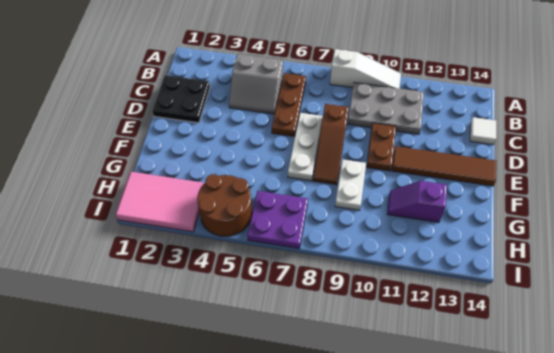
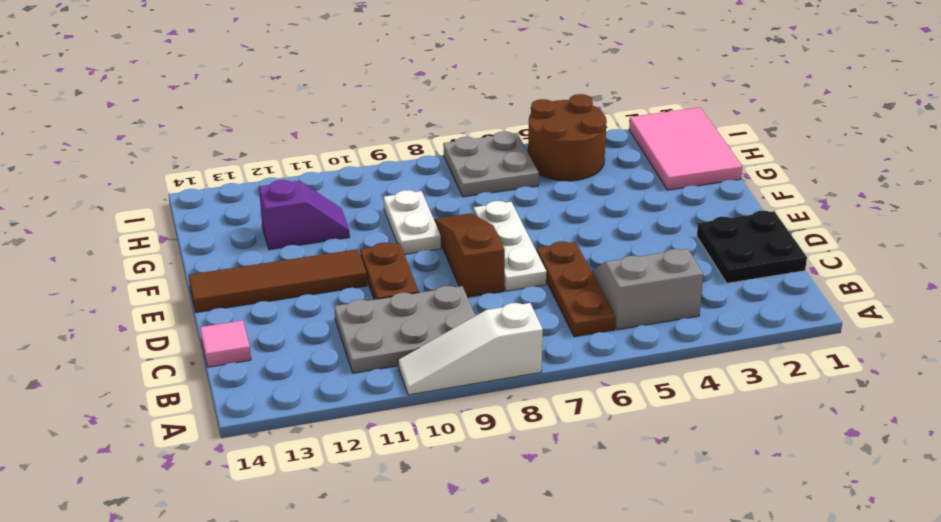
white 1x1 tile [470,117,496,145] -> pink 1x1 tile [200,320,251,367]
pink 2x3 tile [116,172,204,232] -> pink 2x3 tile turned to [629,107,742,190]
purple 2x2 plate [247,191,308,248] -> grey 2x2 plate [443,131,539,197]

